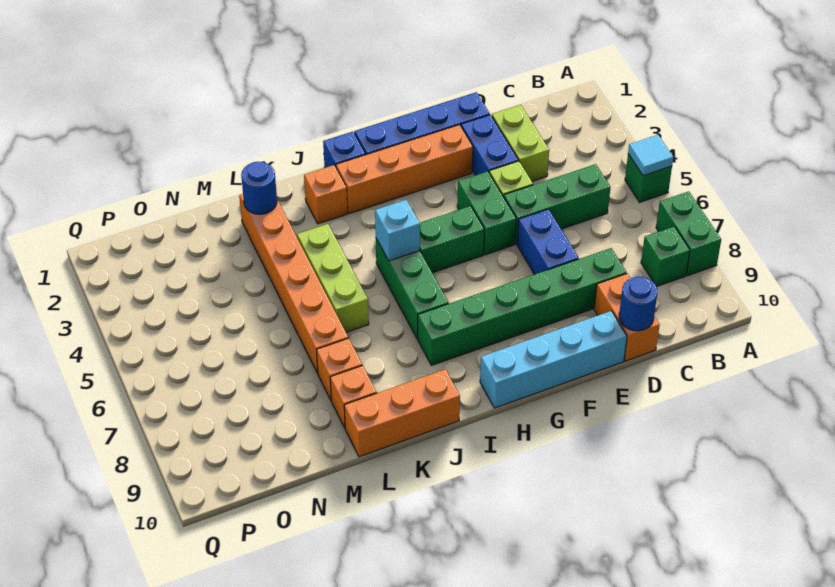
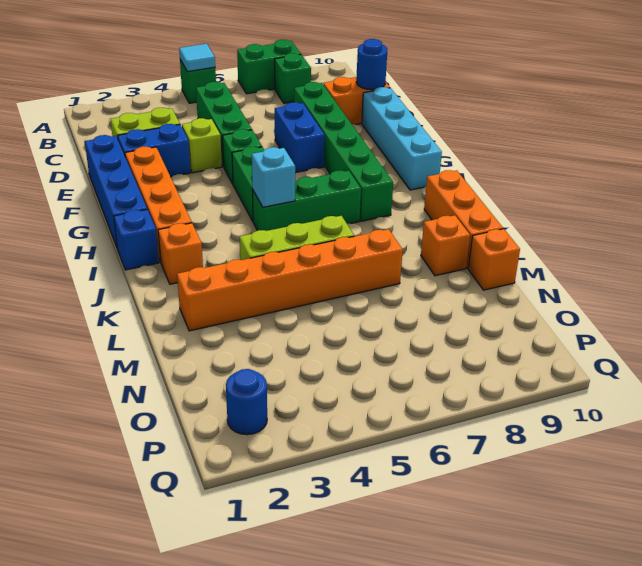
blue 1x2 brick [517,209,579,274] -> blue 1x2 brick turned to [275,102,325,173]
green 1x2 brick [457,171,516,255] -> green 1x1 brick [223,129,262,184]
blue 1x1 round brick [241,162,277,214] -> blue 1x1 round brick moved to [226,369,267,435]
orange 1x1 brick [317,338,362,400] -> orange 1x1 brick moved to [468,229,520,290]

